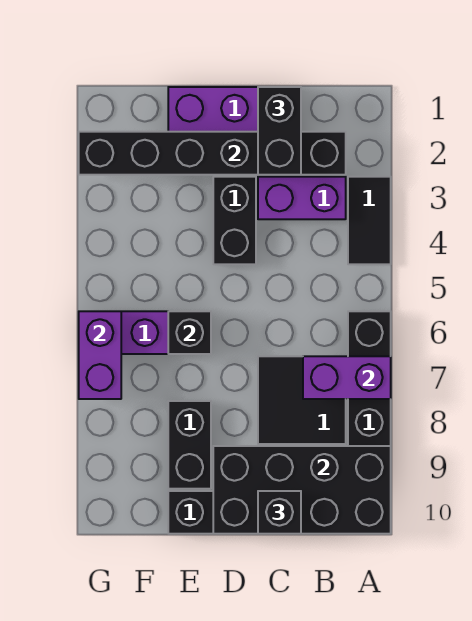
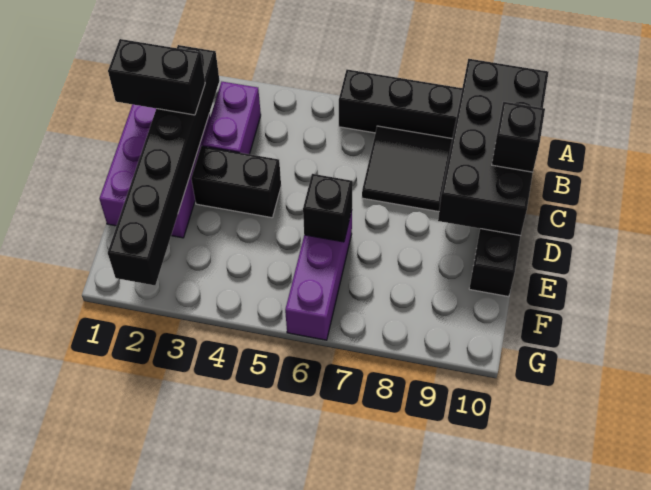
black 1x2 tile [348,177,391,264] -> none
purple 1x2 brick [303,356,391,399] -> none
black 1x2 brick [168,401,211,489] -> none
purple 1x2 brick [79,311,121,399] -> none

